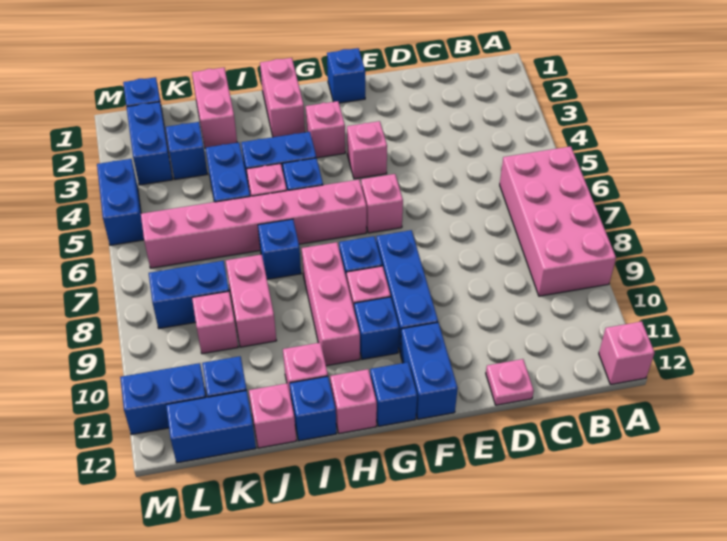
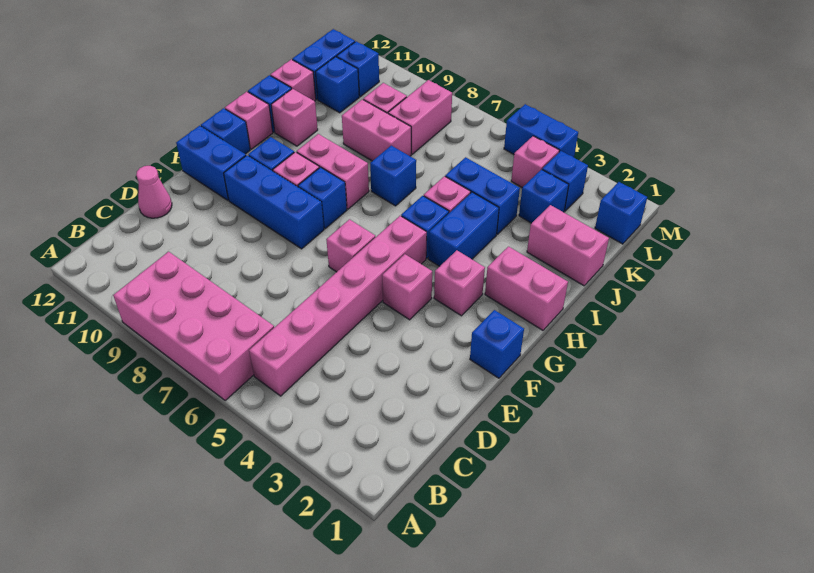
pink 1x1 brick [599,321,655,385] -> pink 1x1 brick moved to [511,136,559,187]
pink 1x1 plate [486,359,534,405] -> pink 1x1 cone [136,166,172,218]
pink 1x6 brick [141,180,367,268] -> pink 1x6 brick moved to [249,216,427,396]
pink 1x3 brick [302,242,360,366] -> pink 1x2 brick [296,134,369,209]
blue 1x2 brick [149,261,229,328] -> pink 1x2 brick [388,80,452,154]
blue 1x2 brick [127,102,173,185] -> blue 1x1 brick [542,151,588,211]
blue 1x2 brick [120,363,206,435] -> blue 1x1 brick [337,41,379,97]

